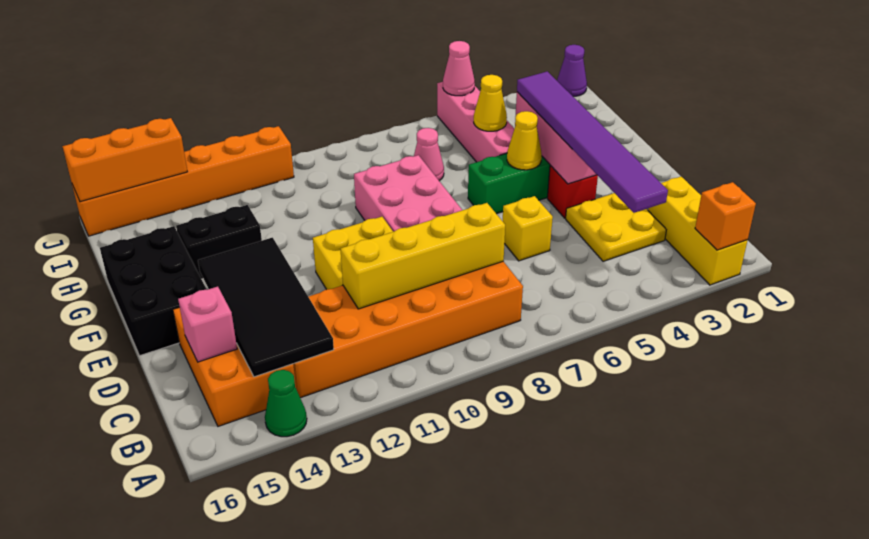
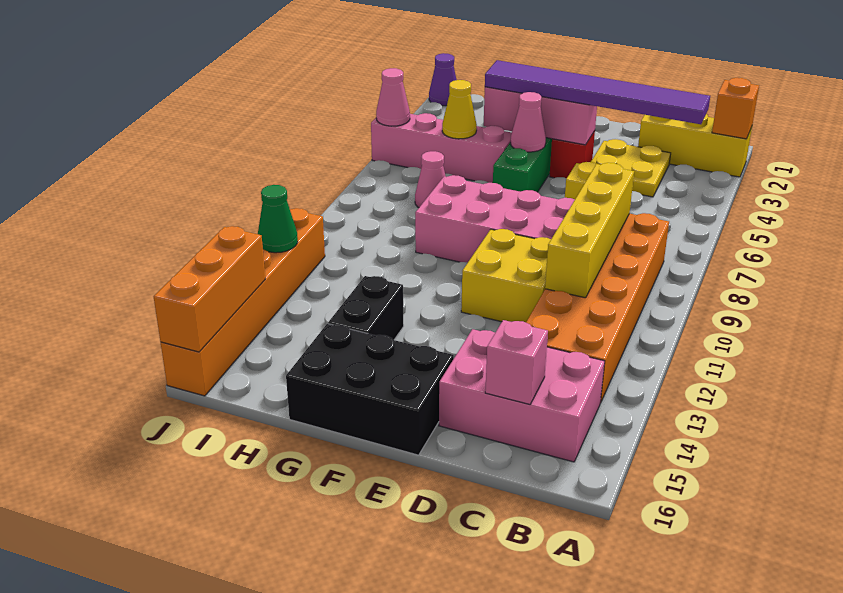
green 1x1 cone [265,370,307,437] -> green 1x1 cone moved to [258,185,298,253]
black 2x4 tile [198,238,334,377] -> none
orange 2x3 brick [173,307,296,426] -> pink 2x3 brick [439,329,605,462]
yellow 1x1 cone [507,111,542,170] -> pink 1x1 cone [510,92,546,152]

